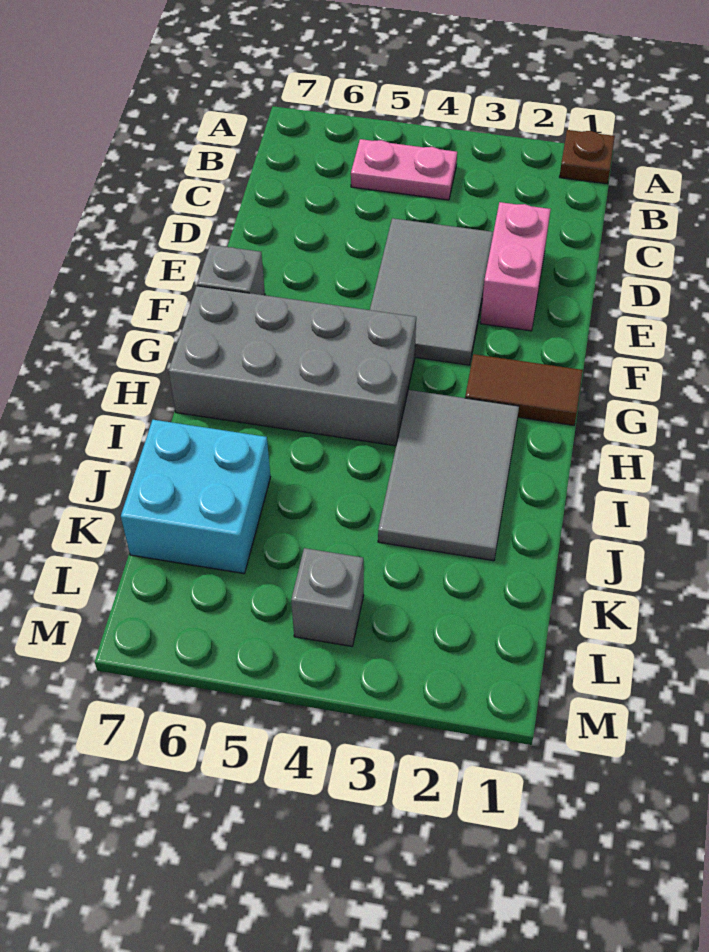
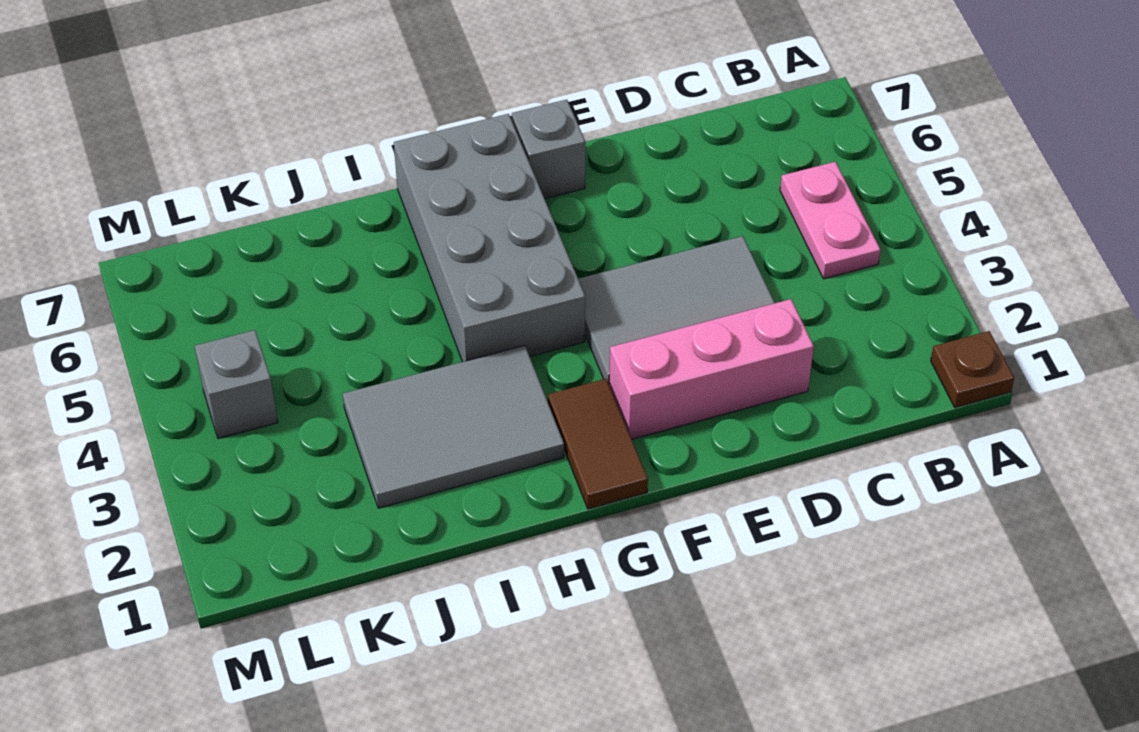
pink 1x2 brick [480,202,551,331] -> pink 1x3 brick [609,299,814,439]
cyan 2x2 brick [121,420,271,574] -> none

